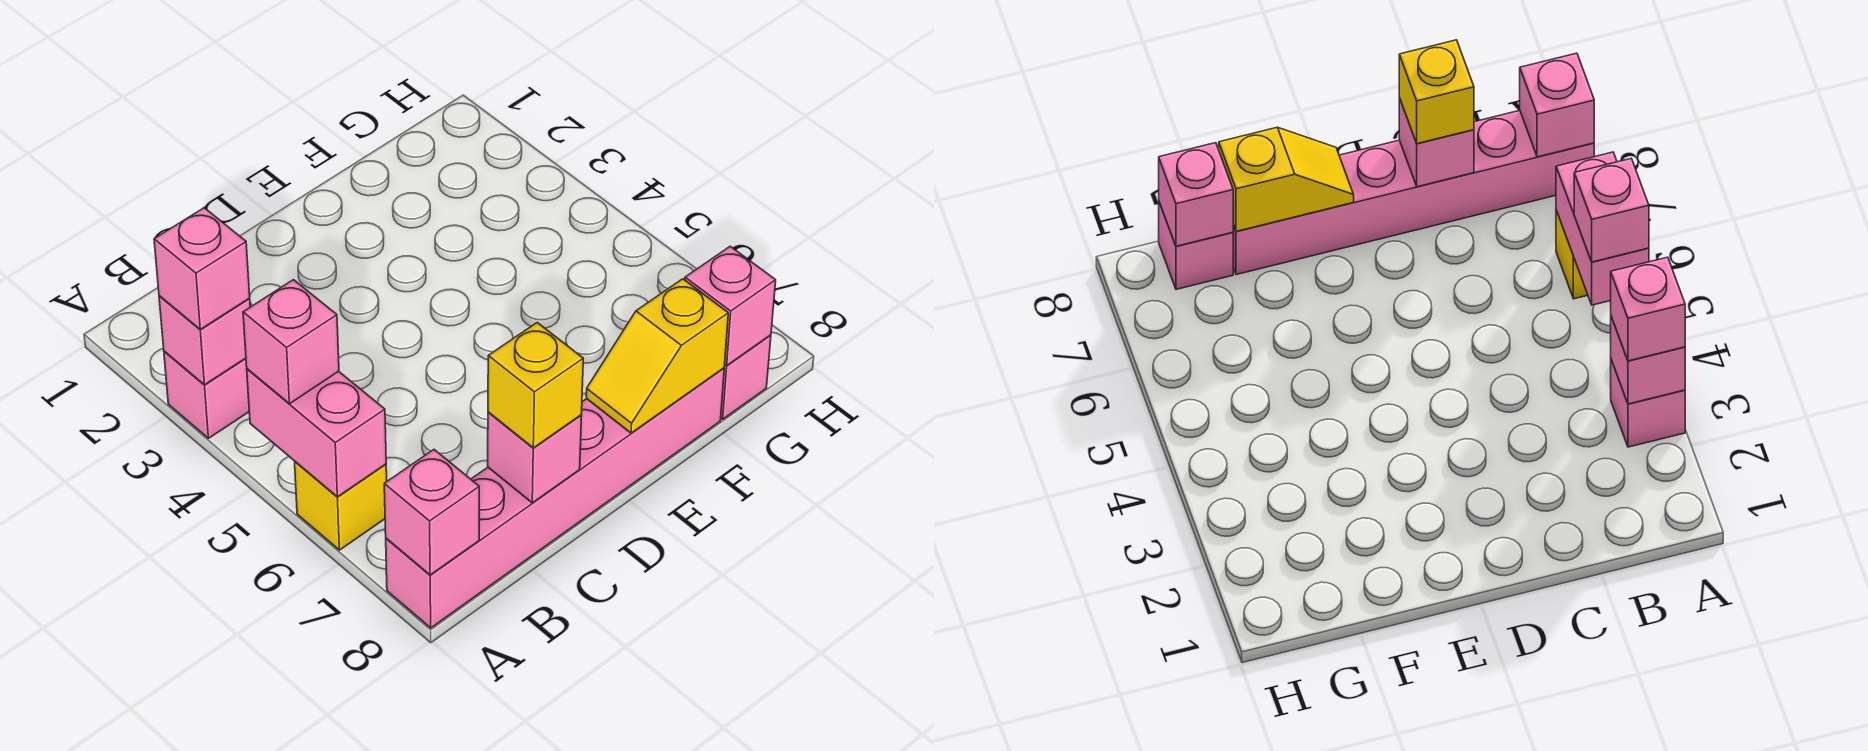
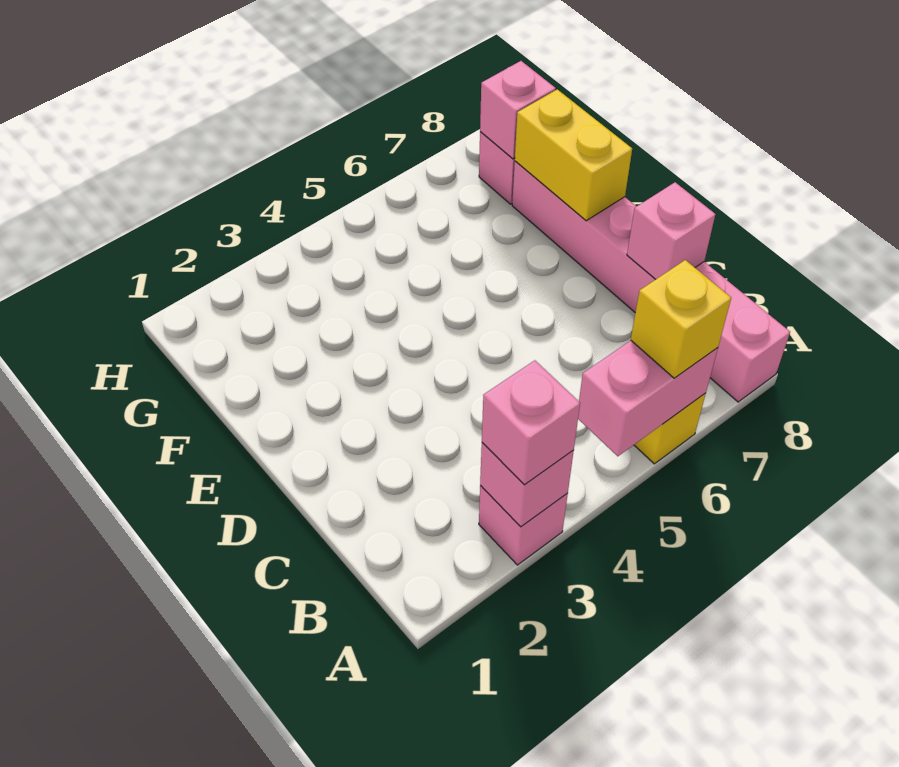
pink 1x1 brick [243,280,339,404] -> none
pink 1x1 brick [384,450,479,575] -> none
yellow 1x1 brick [488,323,583,448] -> yellow 1x1 brick moved to [631,260,731,378]
yellow 1x2 slope [586,279,728,433] -> yellow 1x2 brick [515,89,632,221]

